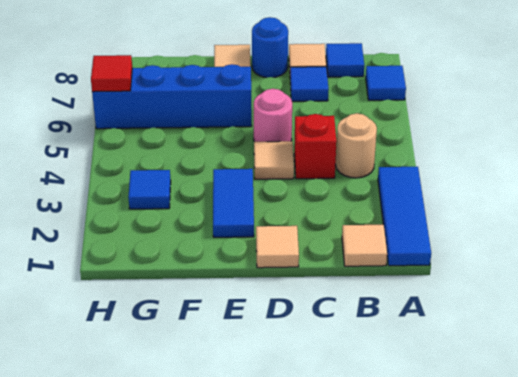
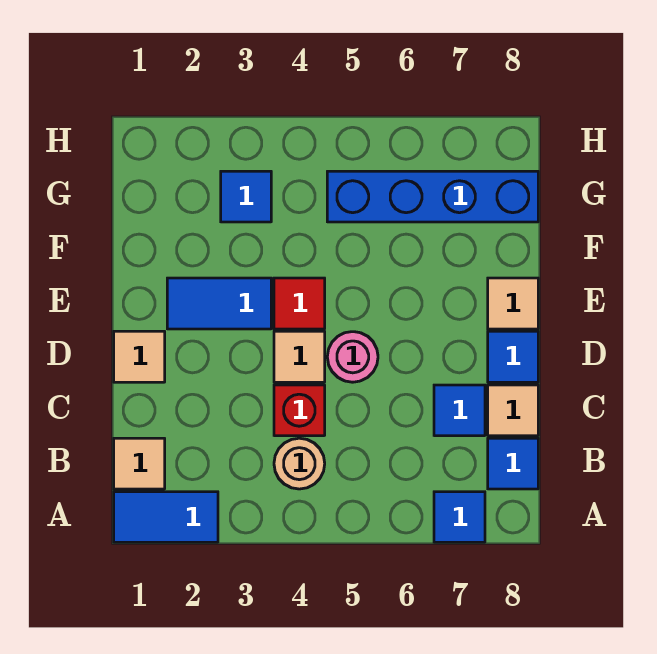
blue 1x3 tile [378,167,431,266] -> blue 1x2 tile [114,492,218,542]
blue 1x1 round brick [252,17,288,78] -> blue 1x1 tile [488,331,538,382]
blue 1x4 brick [92,64,252,129] -> blue 1x4 brick turned to [327,171,538,222]
red 1x1 tile [91,55,132,92] -> red 1x1 tile moved to [274,278,325,329]

